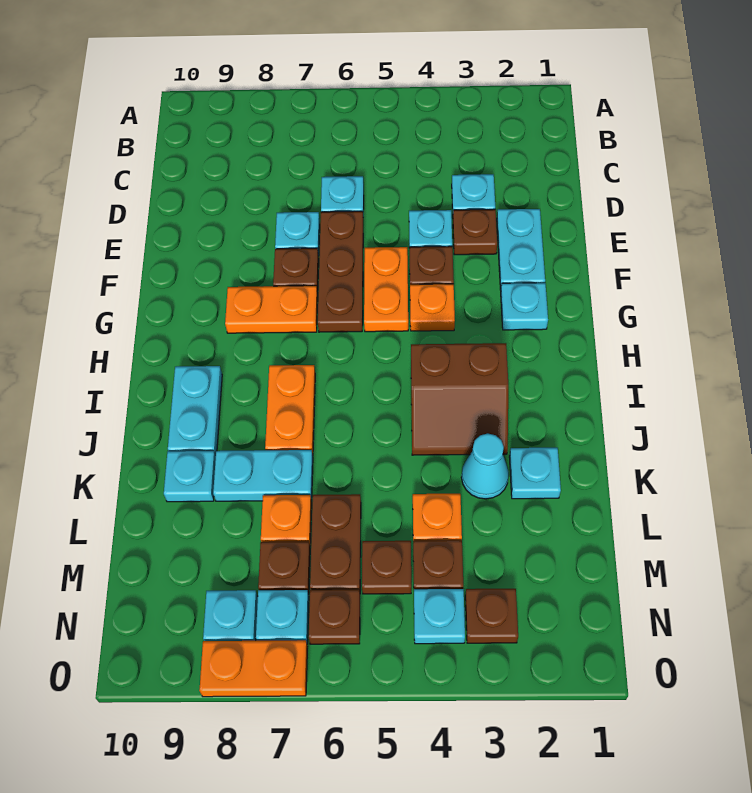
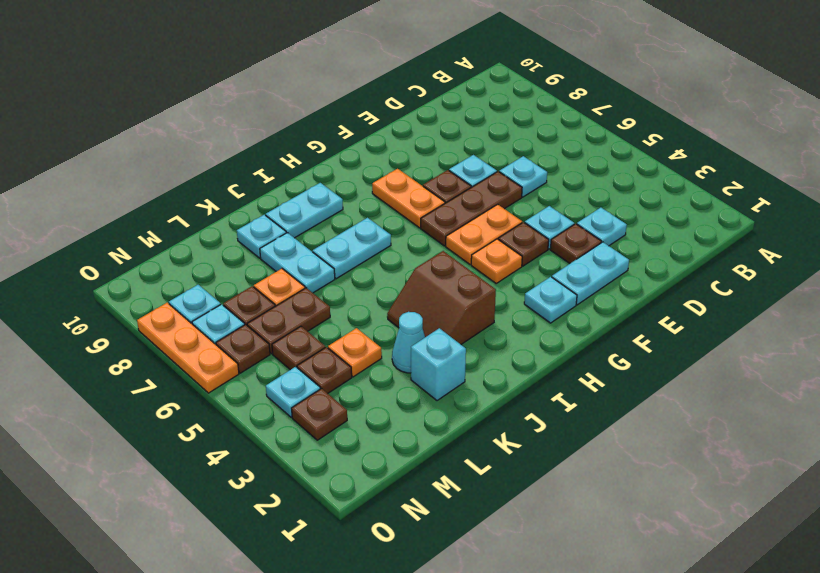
orange 1x2 plate [265,365,315,455] -> cyan 1x2 plate [313,218,391,279]
cyan 1x1 plate [509,448,561,499] -> cyan 1x1 brick [411,328,466,401]
orange 1x2 plate [199,640,307,697] -> orange 1x3 plate [137,303,239,393]

